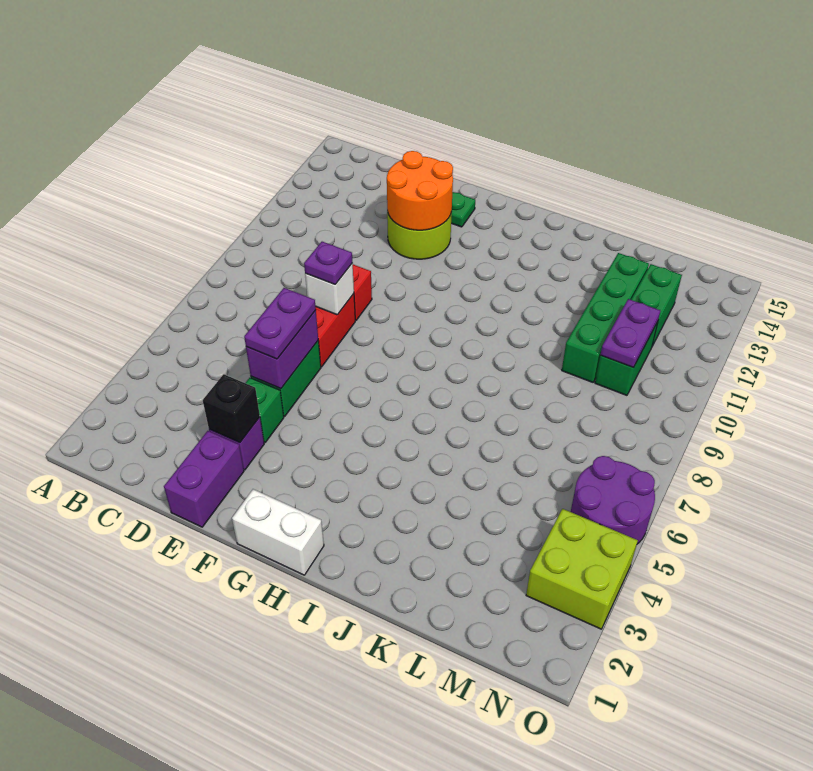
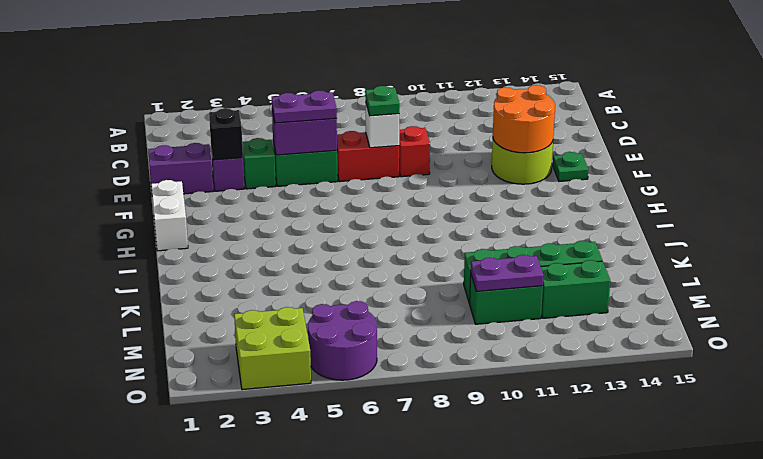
purple 1x1 plate [304,242,352,284] -> green 1x1 plate [365,86,399,116]

